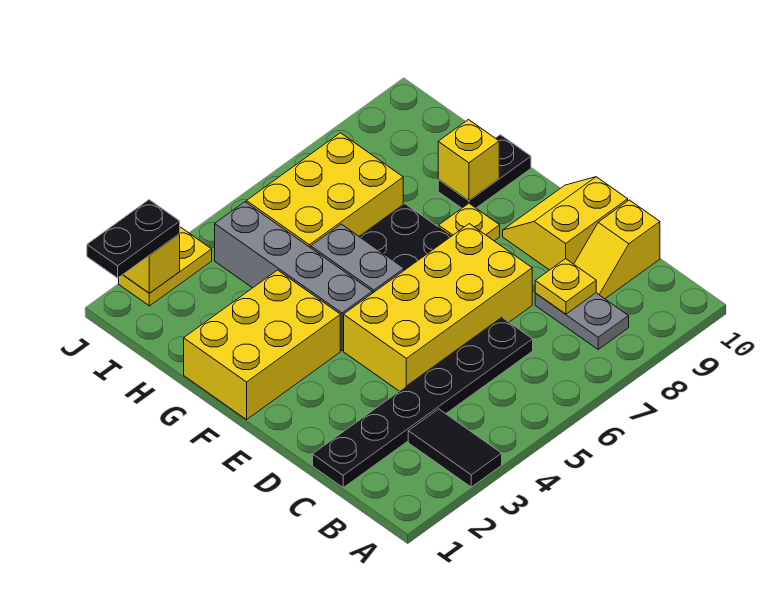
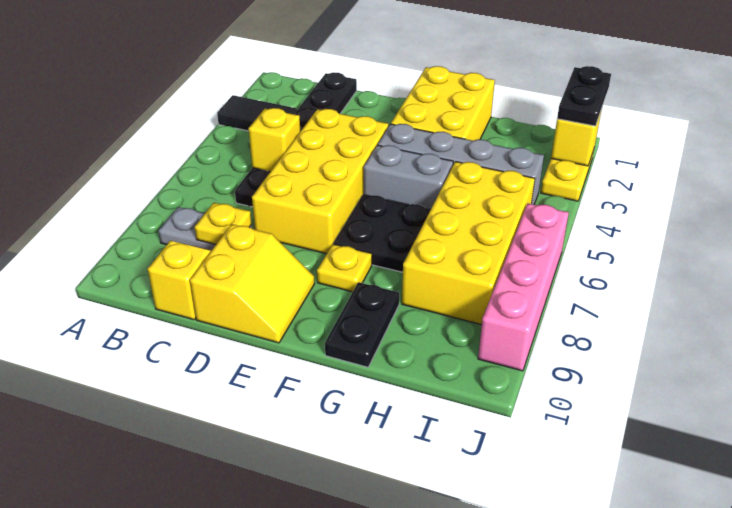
yellow 1x1 brick [438,120,499,200] -> yellow 1x1 brick moved to [248,108,300,172]
yellow 2x3 brick [246,133,403,248] -> yellow 2x4 brick [402,162,535,325]
none -> pink 1x4 brick [478,203,569,371]

